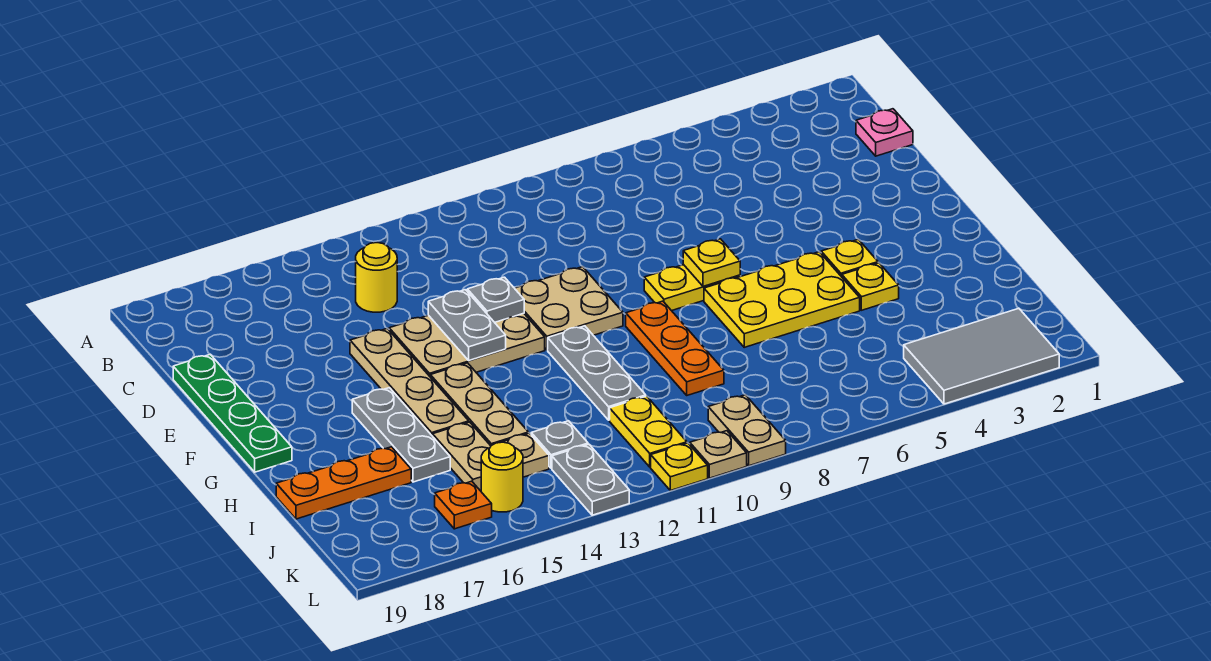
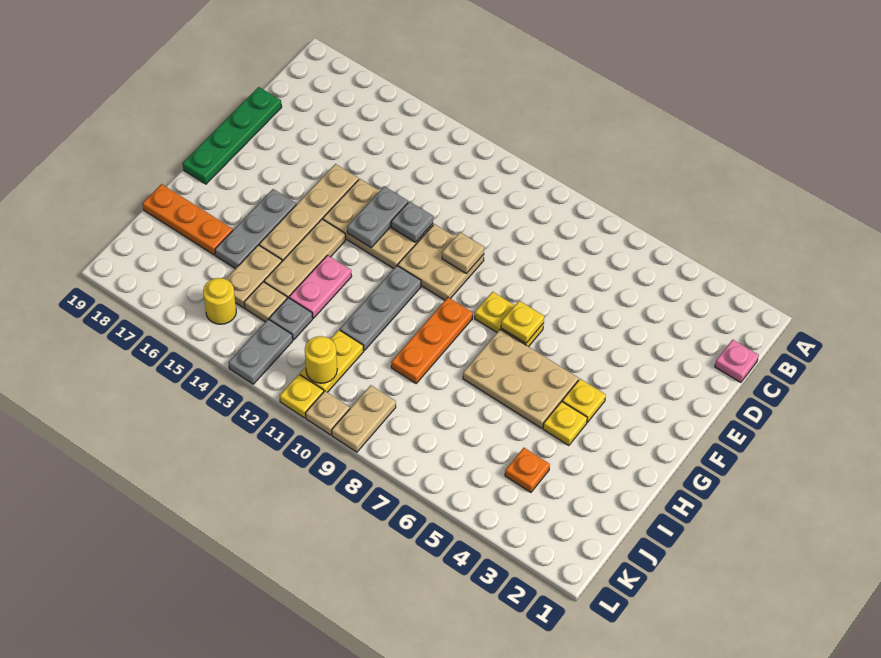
yellow 1x1 round brick [356,243,397,312] -> yellow 1x1 round brick moved to [305,336,337,383]
none -> tan 1x1 plate [442,232,484,274]
yellow 2x3 plate [704,252,860,347] -> tan 2x3 plate [463,329,579,428]
none -> pink 1x2 plate [289,255,352,318]
grey 2x3 tile [904,308,1059,404] -> none
orange 1x1 plate [435,481,492,529] -> orange 1x1 plate moved to [505,448,550,492]

